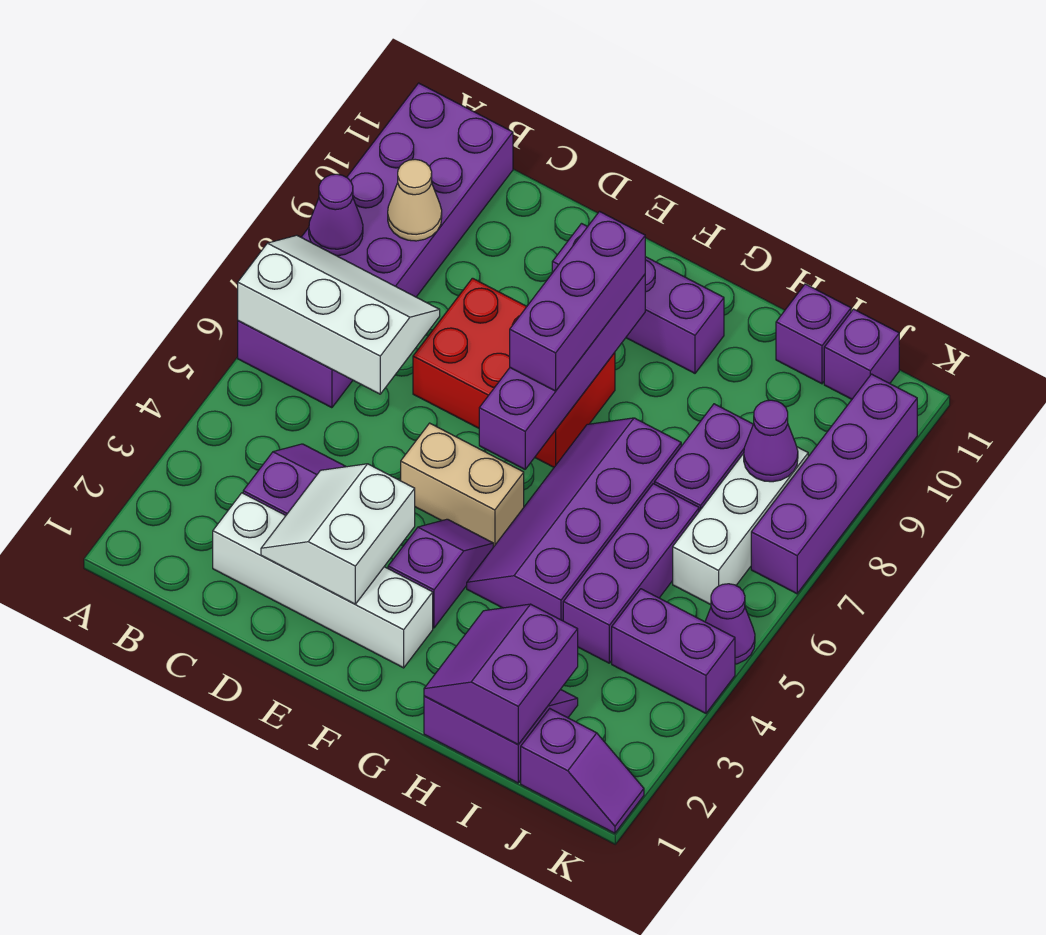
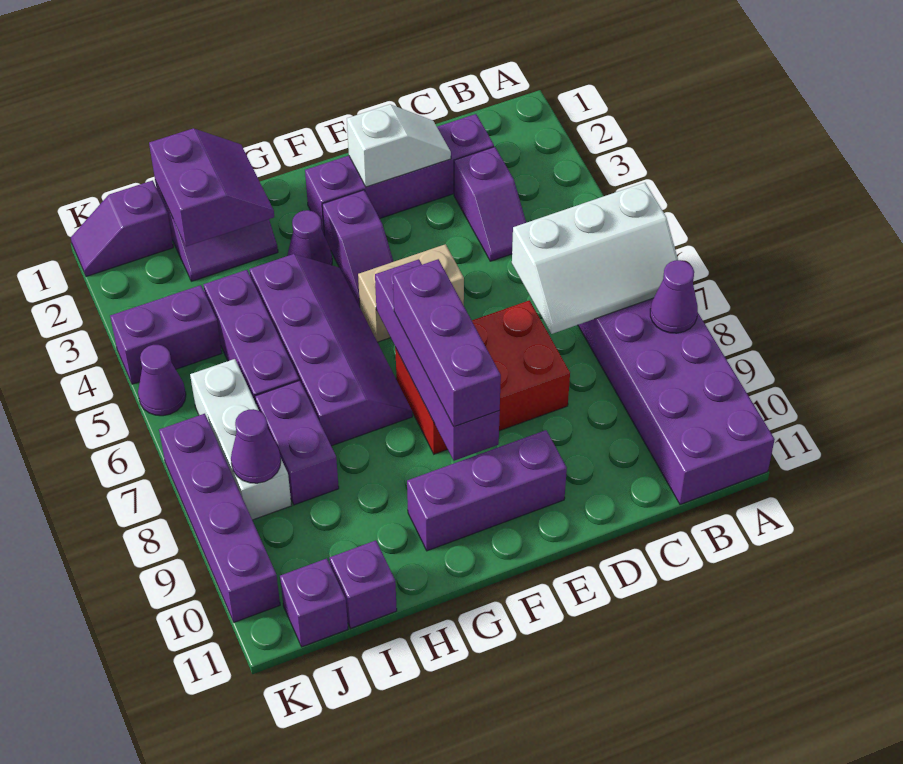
tan 1x1 cone [388,159,442,241] -> none
white 1x4 brick [213,493,433,668] -> purple 1x4 brick [305,114,494,236]
white 2x2 slope [261,464,415,604] -> white 1x2 slope [347,104,451,187]
none -> purple 1x1 cone [287,210,332,265]

